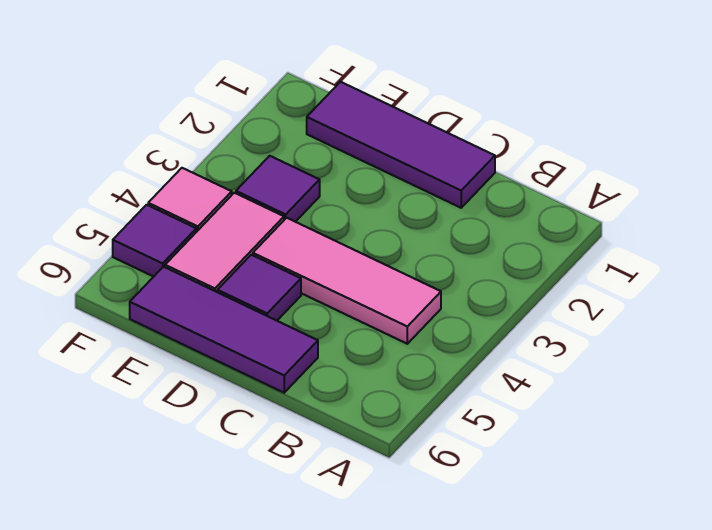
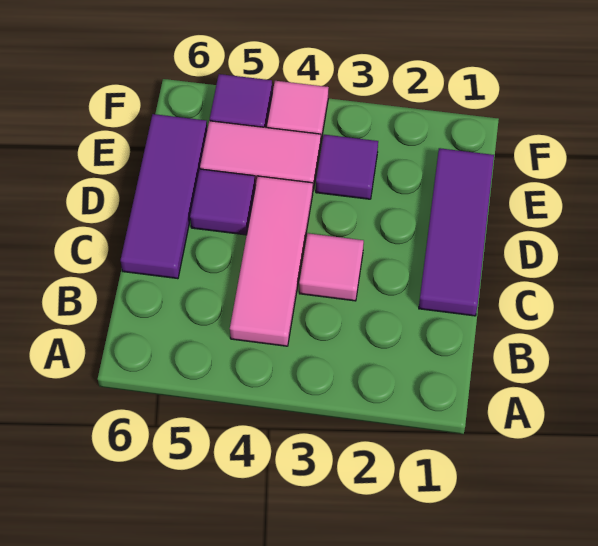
none -> pink 1x1 tile [299,233,364,301]

